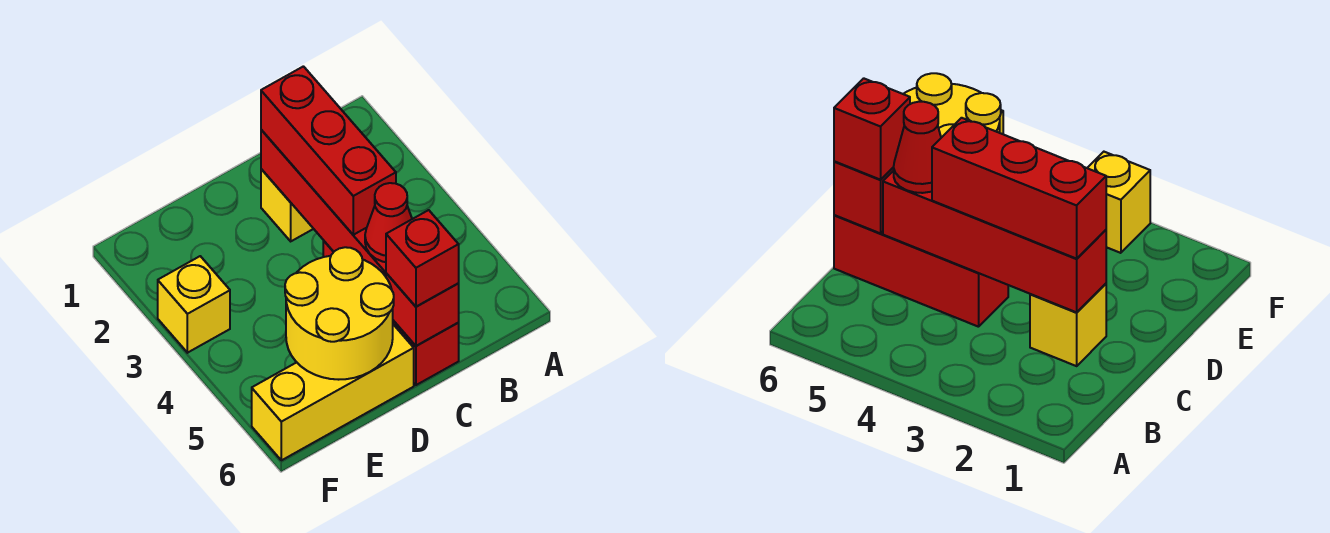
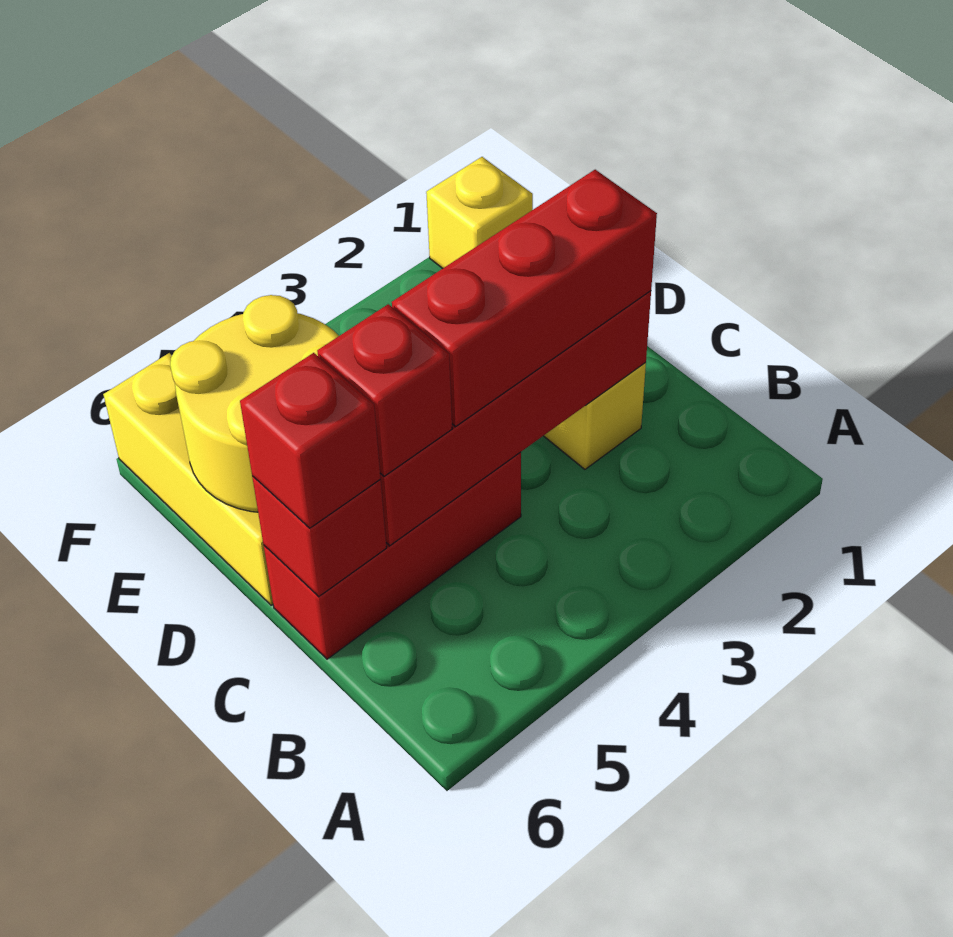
red 1x1 cone [365,183,412,262] -> red 1x1 brick [317,304,452,476]
yellow 1x1 brick [158,256,230,353] -> yellow 1x1 brick moved to [426,157,533,269]

